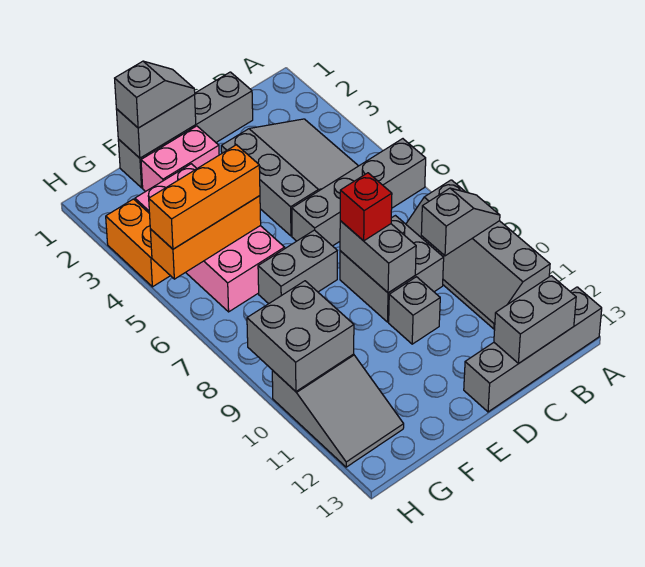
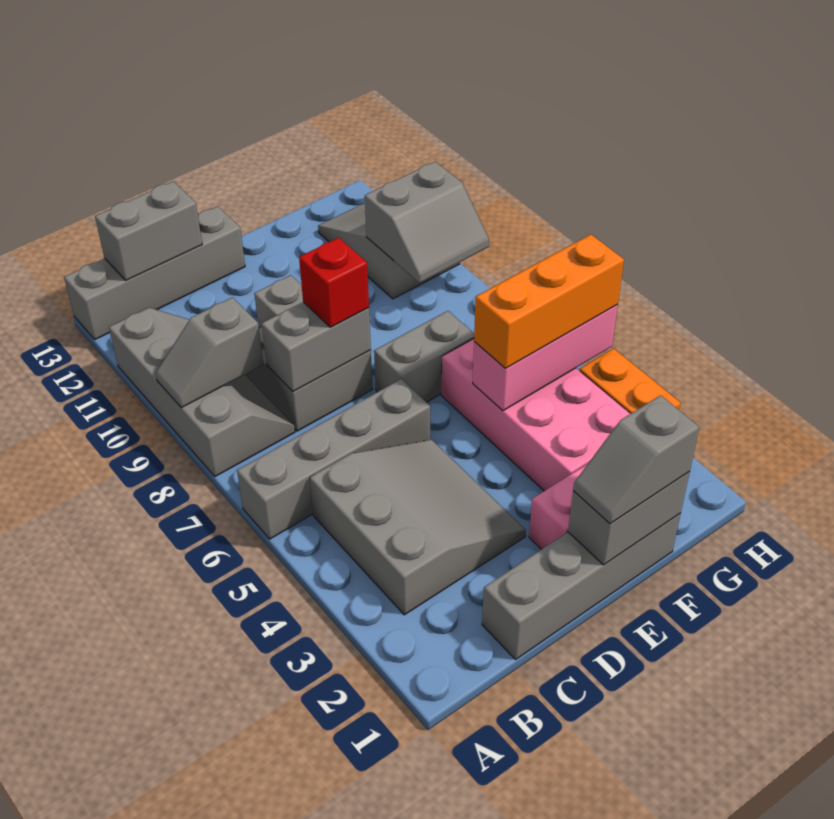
grey 3x3 slope [221,119,358,236] -> grey 3x3 slope turned to [310,440,526,615]
grey 1x2 brick [340,221,416,293] -> grey 1x2 brick turned to [262,302,371,392]
orange 1x3 brick [150,196,261,279] -> pink 1x3 brick [473,304,618,411]
grey 2x2 brick [247,281,354,391] -> grey 2x2 slope [365,162,489,283]

